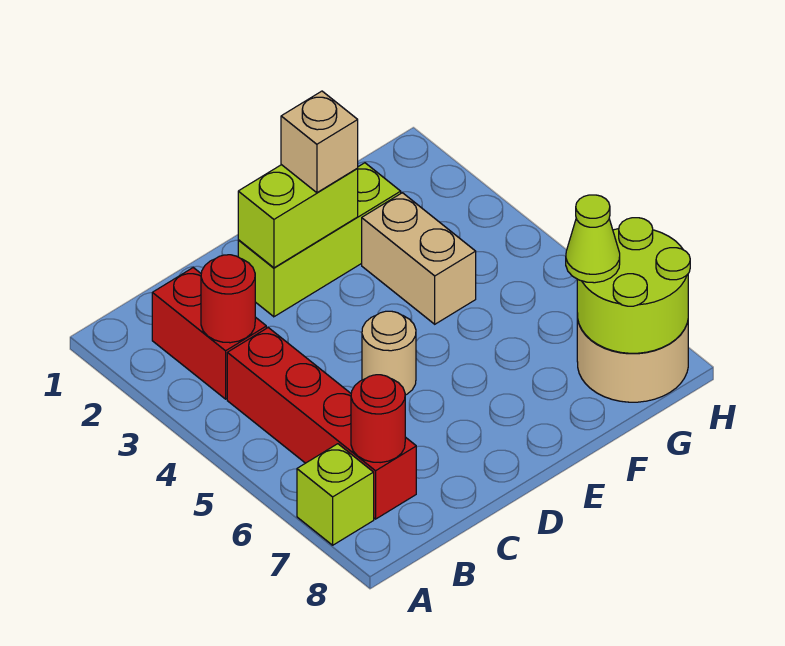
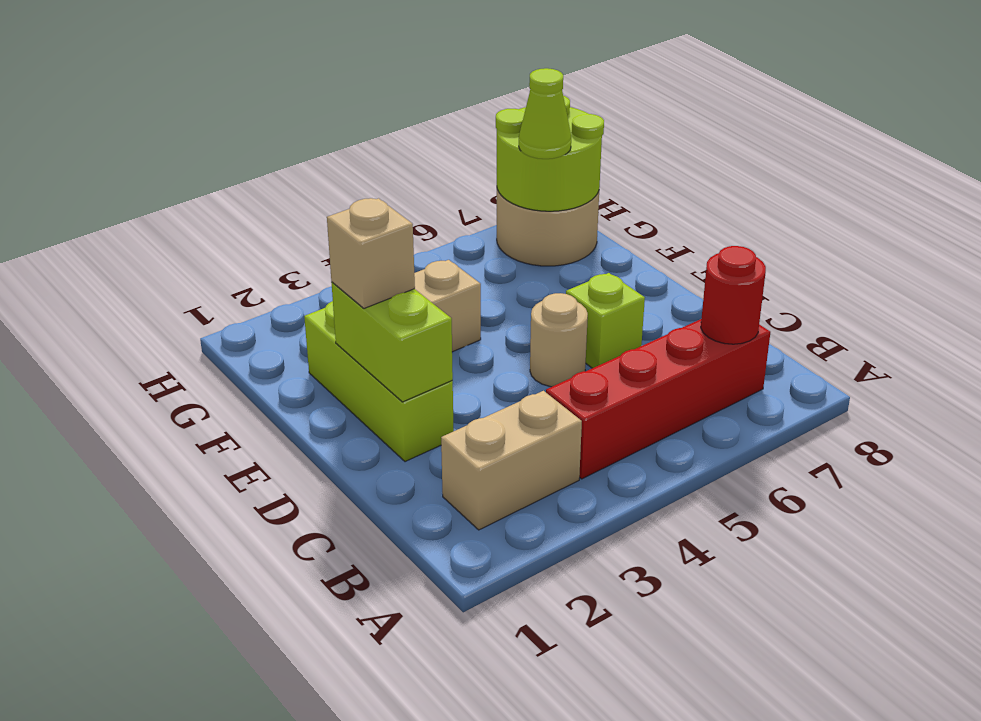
lime 1x1 brick [297,444,374,545] -> lime 1x1 brick moved to [566,273,645,368]
red 1x2 brick [152,268,266,399] -> tan 1x2 brick [441,391,582,530]
red 1x1 round brick [201,255,255,343] -> none

